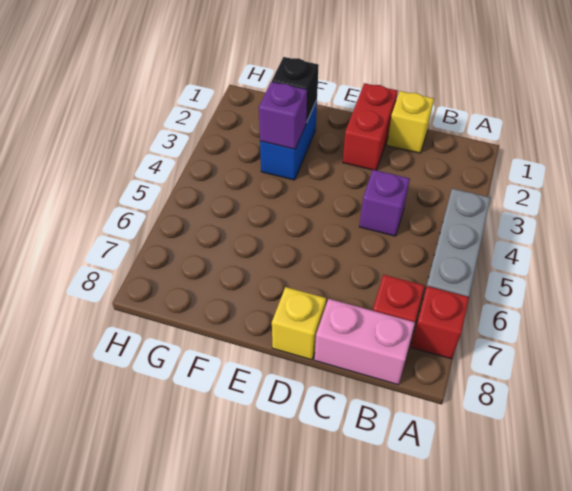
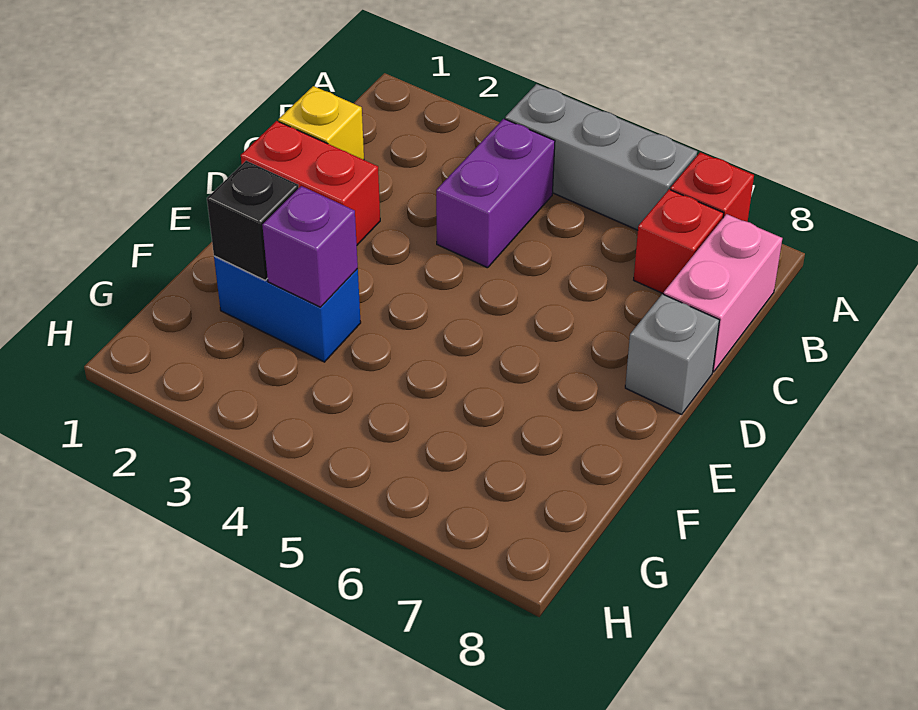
purple 1x1 brick [359,170,410,236] -> purple 1x2 brick [436,119,555,268]
yellow 1x1 brick [272,287,326,360] -> grey 1x1 brick [625,294,720,415]

